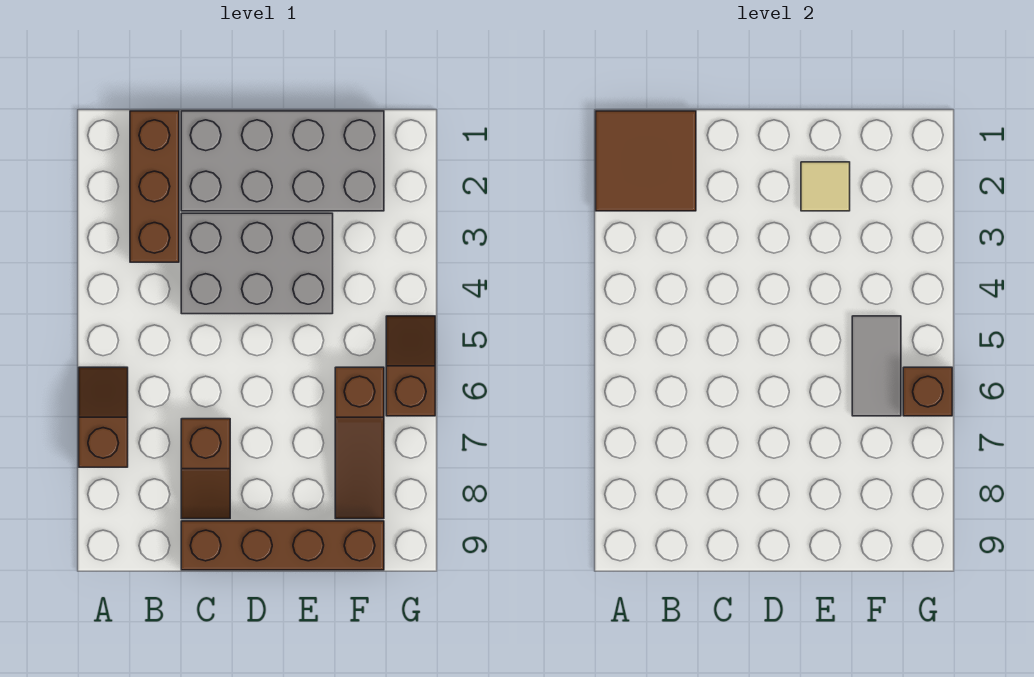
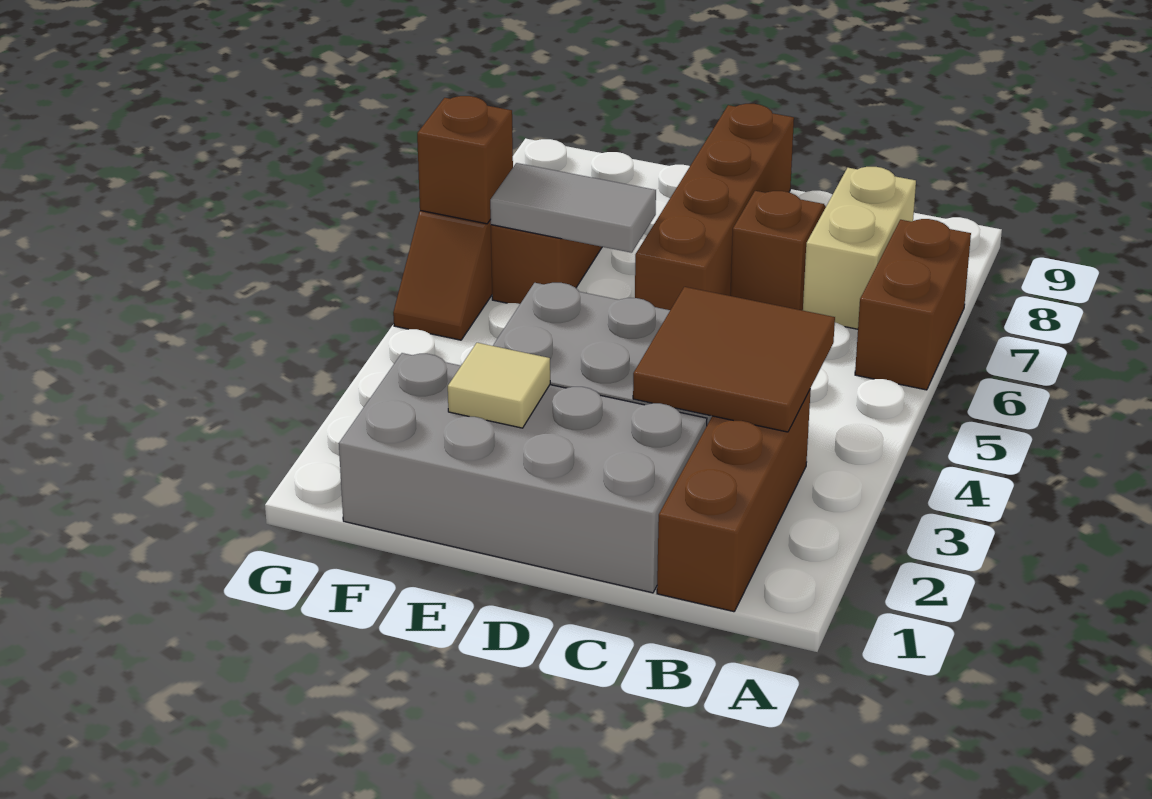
brown 2x2 tile [596,111,696,211] -> brown 2x2 tile moved to [633,287,835,432]
brown 1x2 slope [79,367,128,467] -> brown 1x2 brick [855,219,971,390]
none -> tan 1x2 brick [803,167,916,329]
brown 1x4 brick [181,521,384,570] -> brown 1x4 brick turned to [635,104,794,310]
grey 1x2 tile [852,316,901,416] -> grey 1x2 tile turned to [490,163,656,253]

